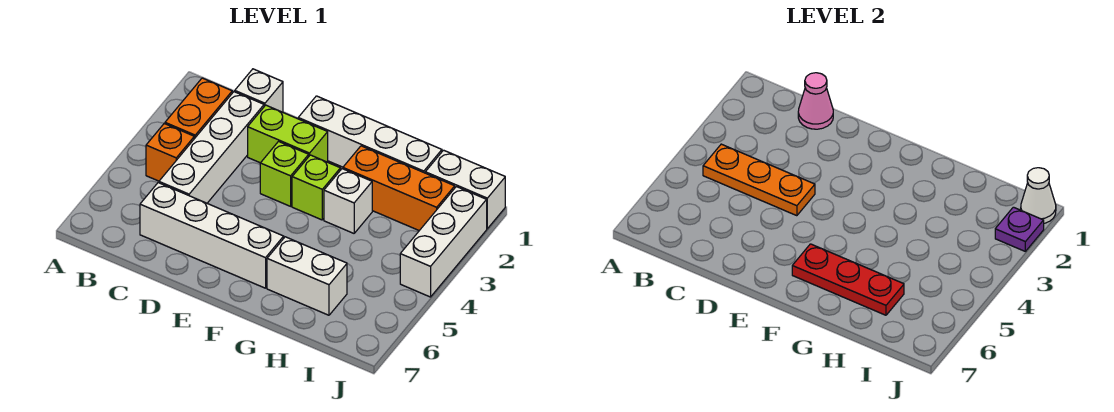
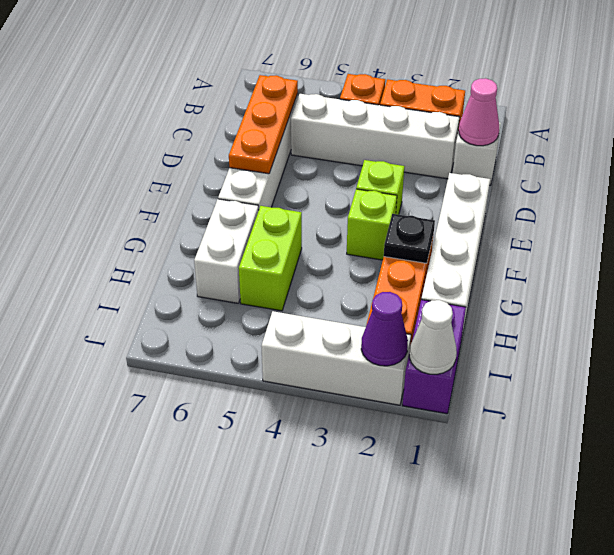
orange 1x3 plate [703,144,815,216] -> orange 1x3 plate moved to [229,75,298,174]
lime 1x2 brick [248,105,328,163] -> lime 1x2 brick moved to [239,206,302,311]
red 1x3 plate [792,244,904,315] -> none
none -> black 1x1 plate [384,214,435,263]
white 1x1 brick [324,169,372,233] -> none
white 1x2 brick [425,150,505,229] -> purple 1x2 brick [403,300,466,414]
purple 1x1 plate [995,207,1044,251] -> purple 1x1 cone [361,292,408,366]

